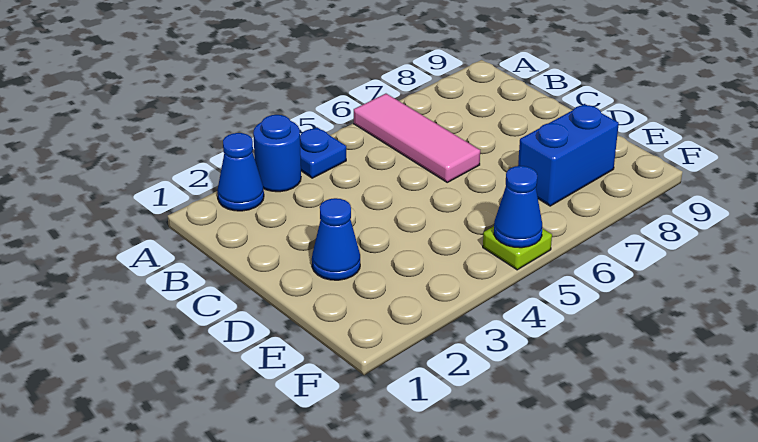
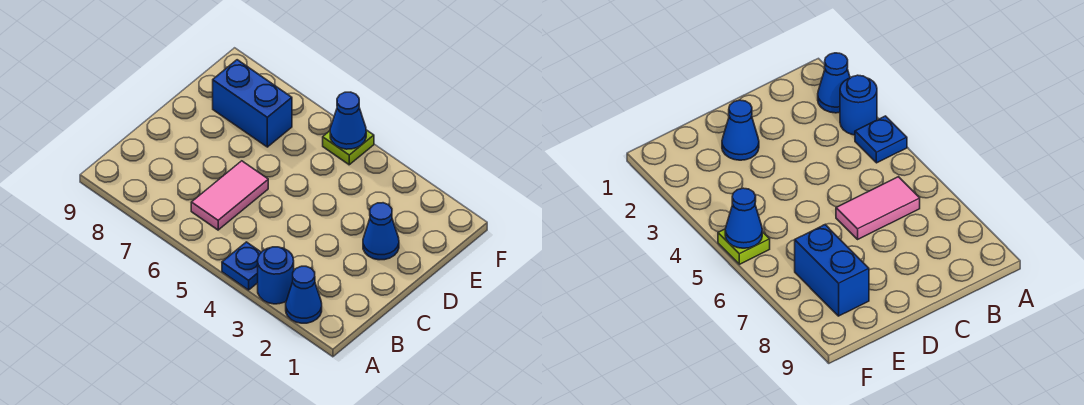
pink 1x3 tile [354,94,480,182] -> pink 1x2 tile [191,161,268,230]

